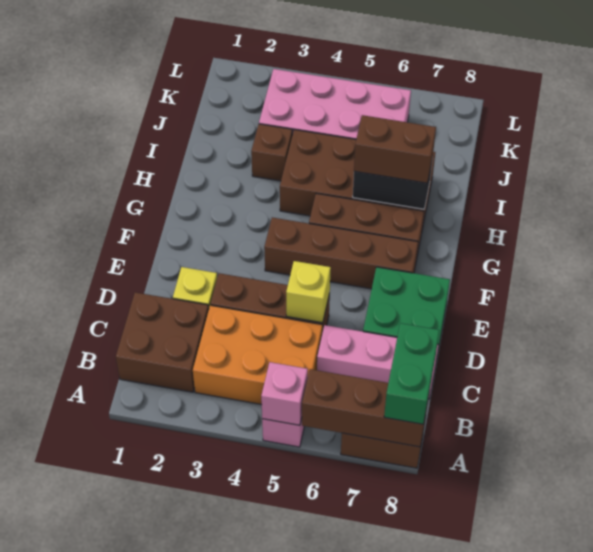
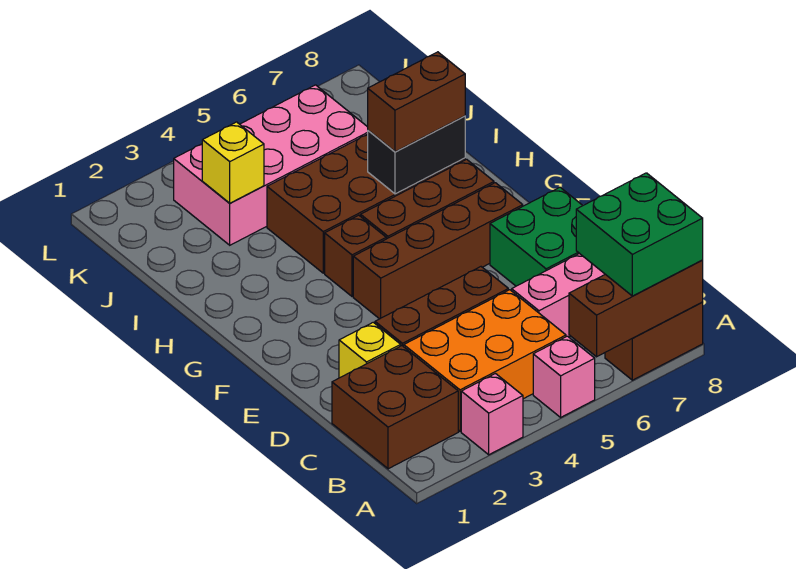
pink 1x1 brick [261,362,308,425] -> pink 1x1 brick moved to [461,374,523,455]
green 1x2 brick [384,323,439,424] -> green 2x2 brick [576,173,703,296]
yellow 1x1 brick [286,261,331,323] -> yellow 1x1 brick moved to [202,122,264,203]
brown 1x1 brick [251,124,292,181] -> brown 1x1 brick moved to [325,215,386,296]

